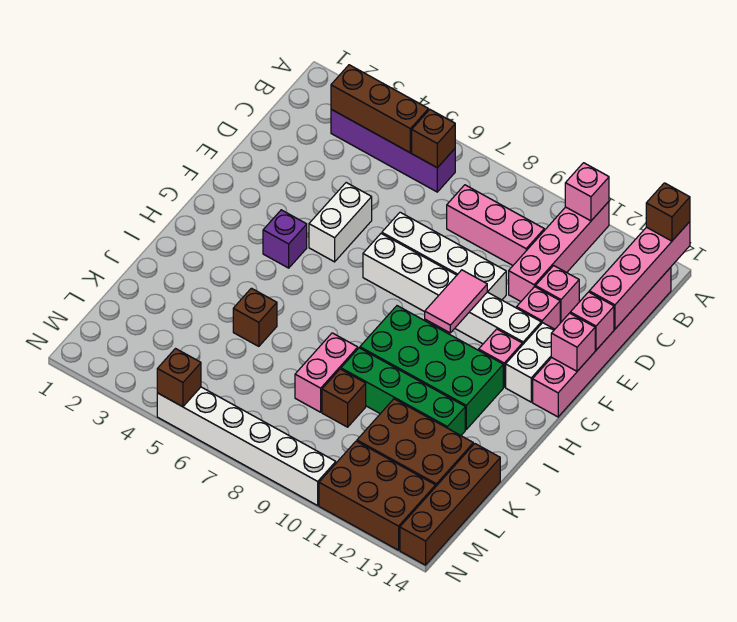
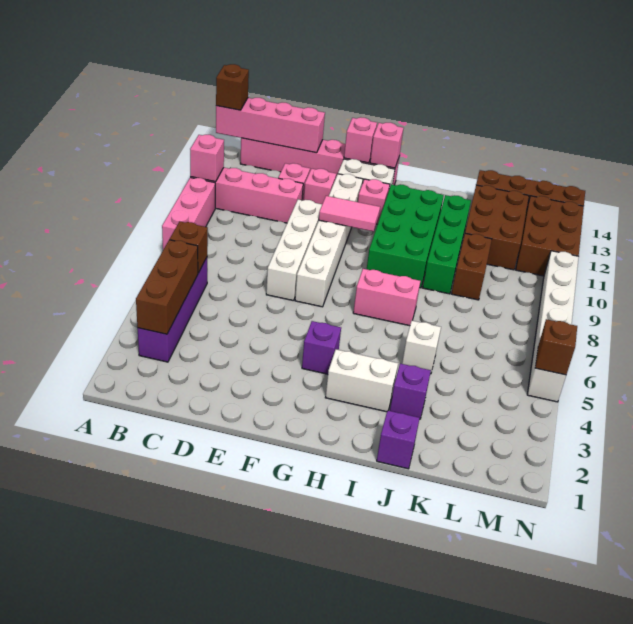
pink 1x3 brick [447,185,544,265] -> pink 1x3 brick moved to [162,178,215,250]
white 1x2 brick [309,183,372,262] -> white 1x2 brick moved to [325,349,398,412]
pink 1x1 brick [570,292,614,350] -> pink 1x1 brick moved to [370,123,403,168]
none -> purple 1x1 brick [377,411,420,469]
none -> purple 1x1 brick [390,364,431,419]
brown 1x1 brick [233,288,277,346] -> white 1x1 brick [402,321,441,374]
pink 1x2 brick [295,333,358,412] -> pink 1x2 brick moved to [353,269,420,326]
brown 1x1 brick [322,369,366,427] -> brown 1x2 brick [451,233,492,300]

